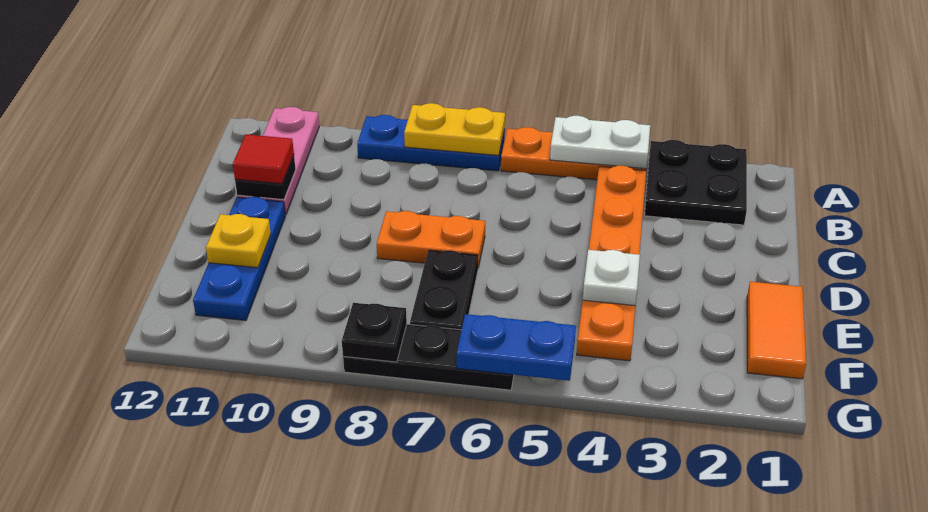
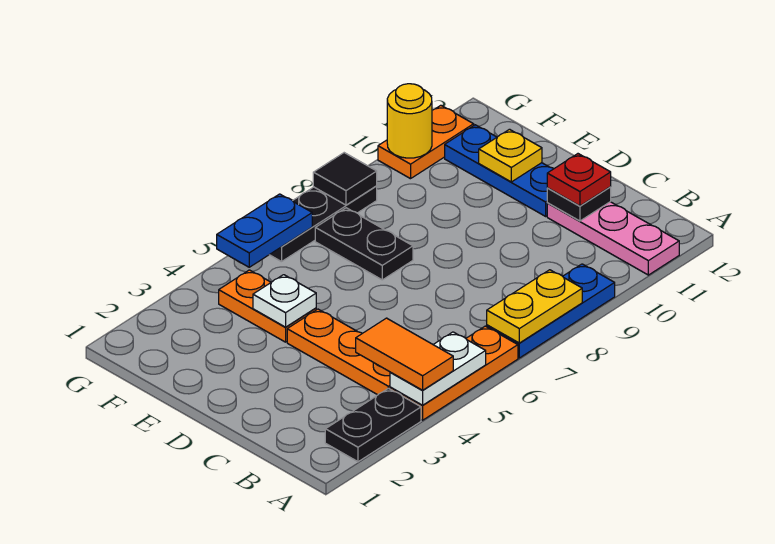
black 2x2 plate [645,140,747,225] -> black 1x2 plate [325,388,421,462]
red 1x1 tile [233,134,294,184] -> red 1x1 plate [547,154,611,206]
orange 1x2 plate [377,211,485,267] -> orange 1x2 plate moved to [378,105,474,179]
orange 1x2 tile [747,282,806,379] -> orange 1x2 tile moved to [356,318,453,390]
black 1x1 plate [342,303,407,362] -> black 1x1 tile [313,153,377,205]
none -> yellow 1x1 round brick [387,84,432,158]

